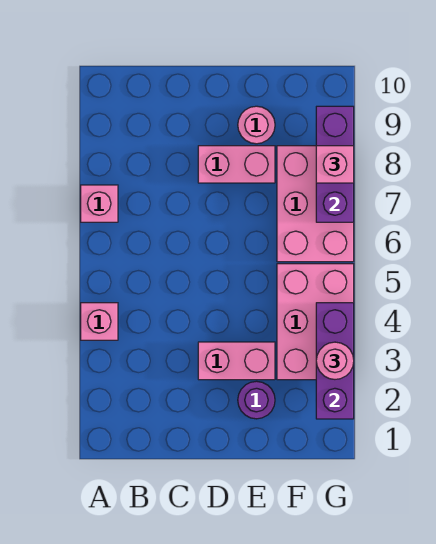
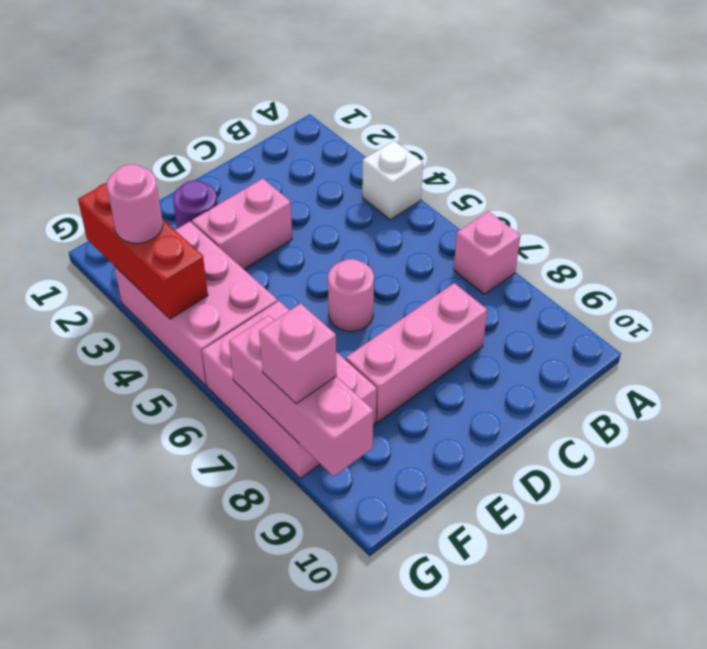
pink 1x1 brick [81,303,118,340] -> white 1x1 brick [362,141,423,220]
pink 1x2 brick [198,146,275,183] -> pink 1x3 brick [346,283,487,422]
pink 1x1 round brick [238,106,275,144] -> pink 1x1 round brick moved to [328,259,374,332]
purple 1x3 brick [316,303,354,419] -> red 1x3 brick [78,183,208,319]
purple 1x3 brick [316,106,354,222] -> pink 1x3 brick [229,315,373,476]

